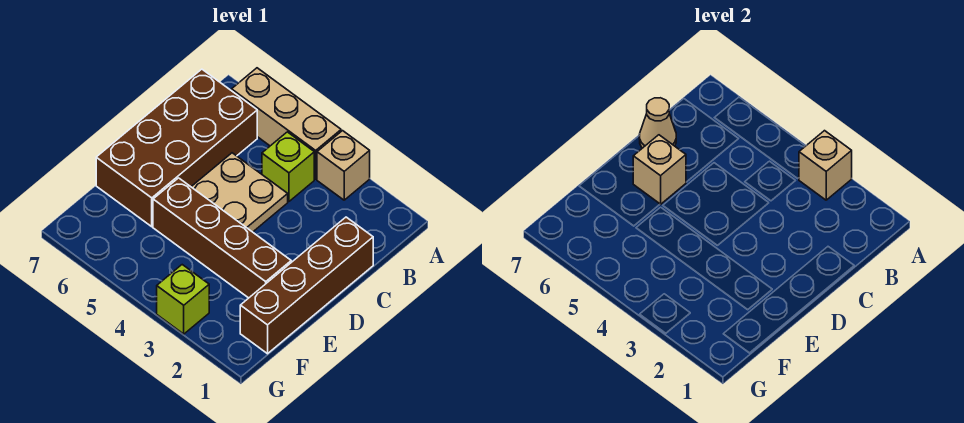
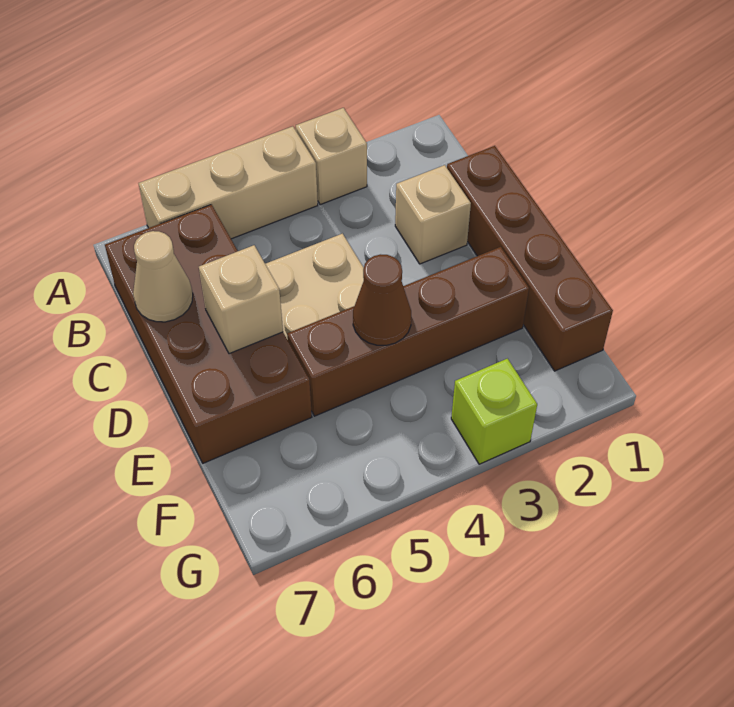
tan 1x1 brick [799,131,852,200] -> tan 1x1 brick moved to [395,165,471,264]
lime 1x1 brick [262,132,314,201] -> none
none -> brown 1x1 cone [353,254,411,345]

